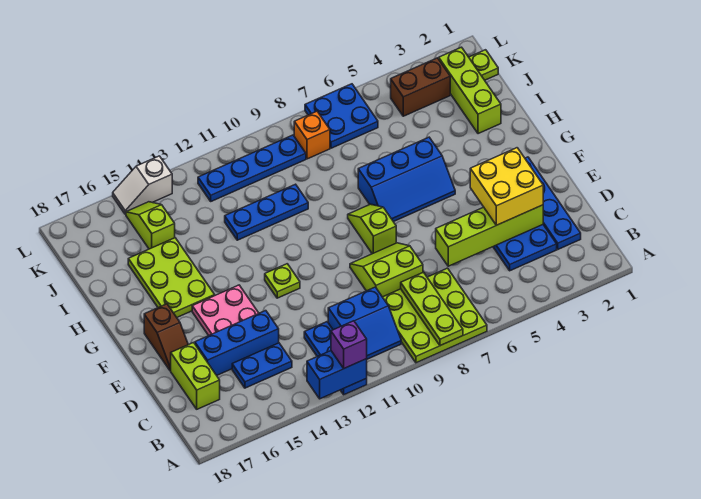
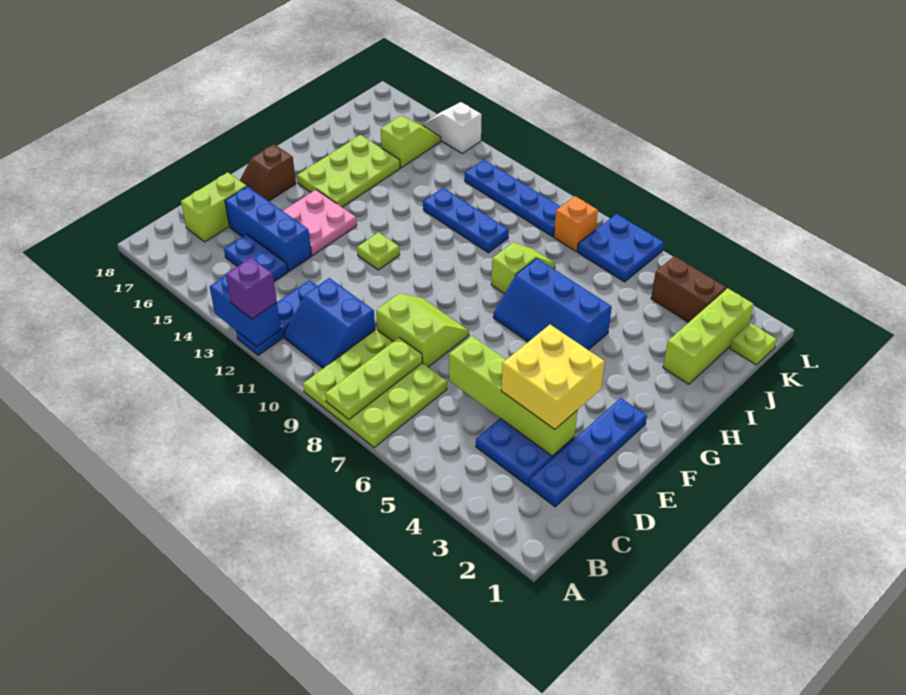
lime 1x2 slope [348,204,396,254] -> lime 1x2 slope moved to [491,242,555,294]

